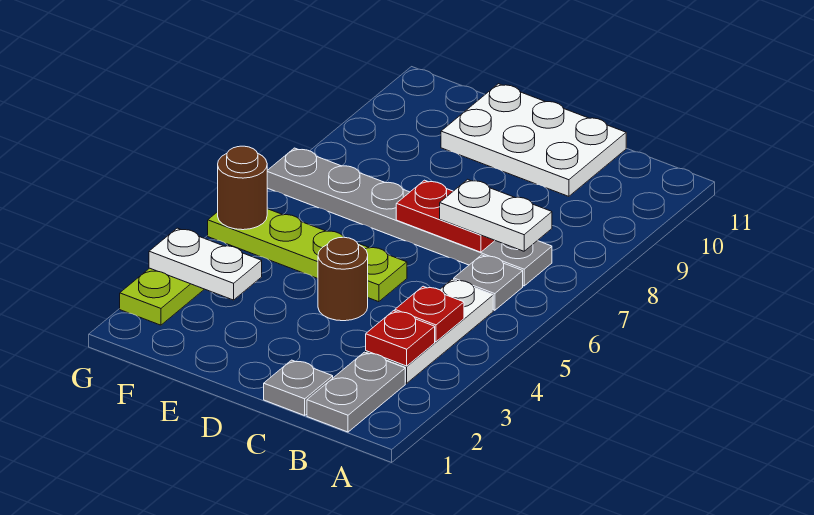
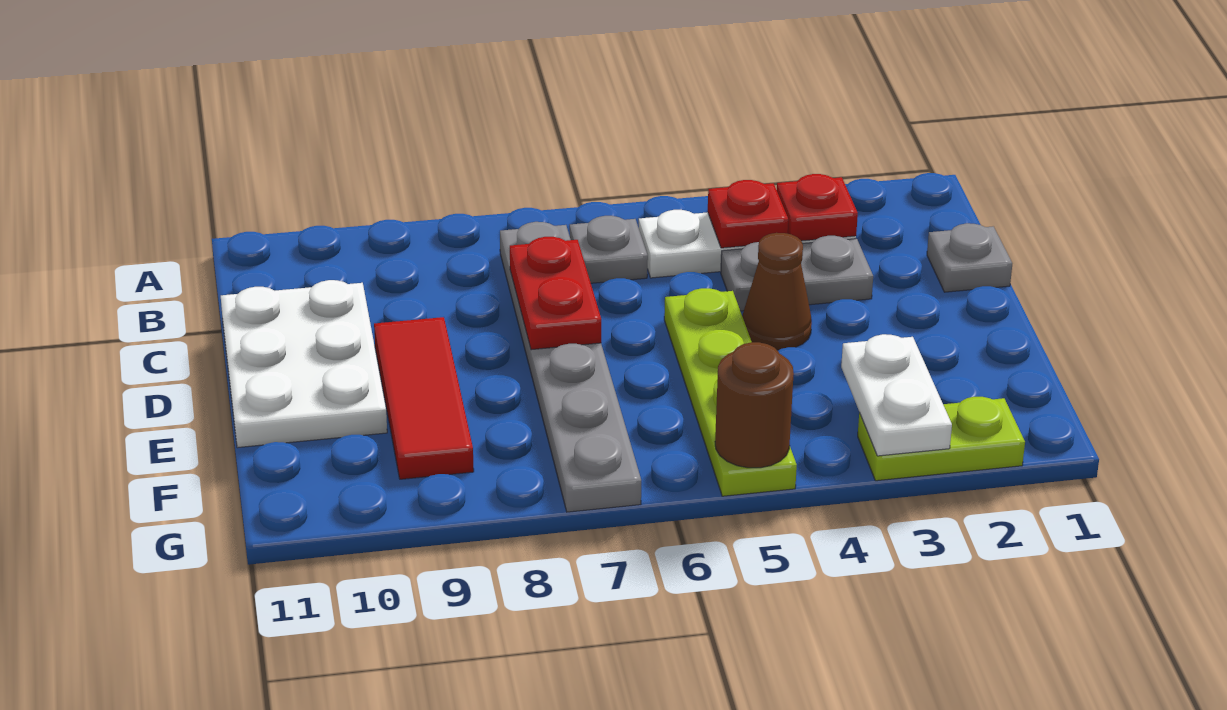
grey 1x2 plate [307,352,405,432] -> grey 1x2 plate moved to [721,236,873,311]
white 1x2 plate [440,179,552,251] -> none
brown 1x1 round brick [318,237,368,321] -> brown 1x1 cone [742,233,812,350]
none -> red 1x3 tile [374,317,474,479]

